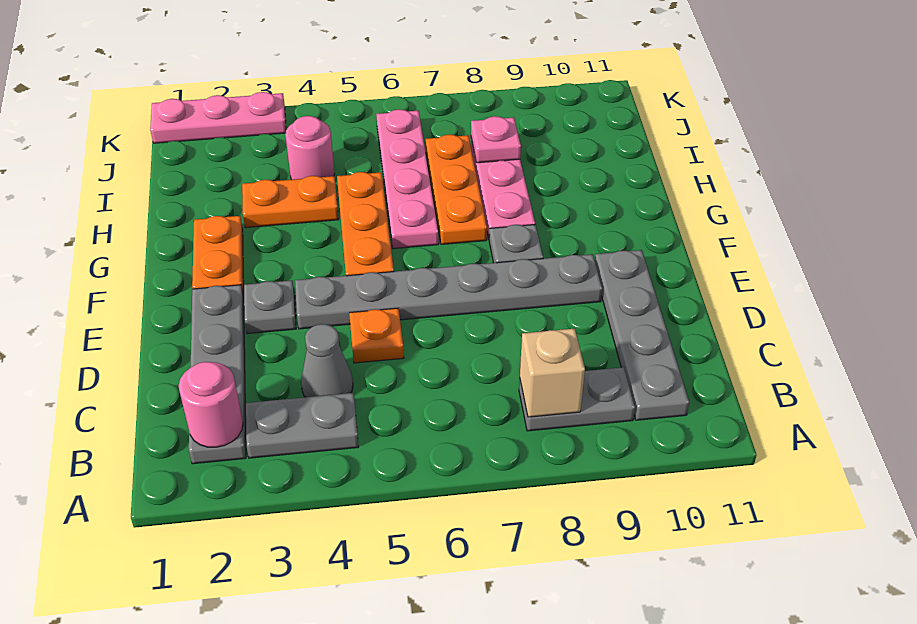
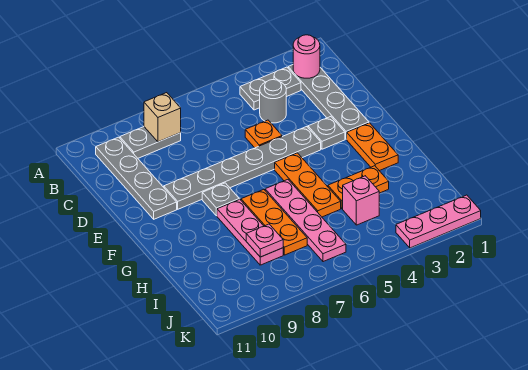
grey 1x1 cone [301,324,353,397] -> grey 1x1 round brick [260,80,286,123]
pink 1x1 round brick [285,116,335,180] -> pink 1x1 brick [343,176,379,225]

